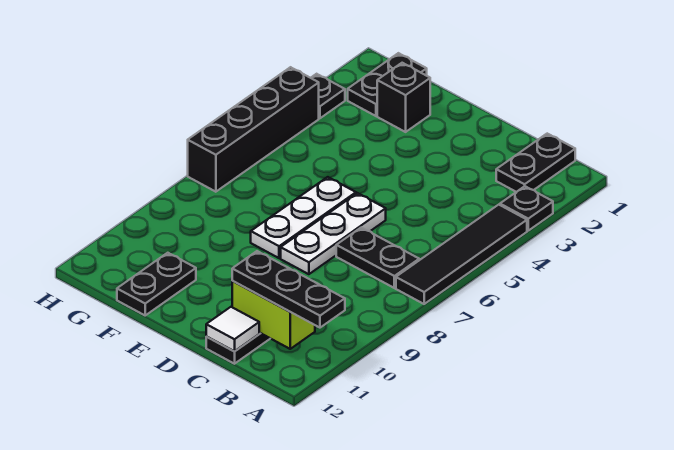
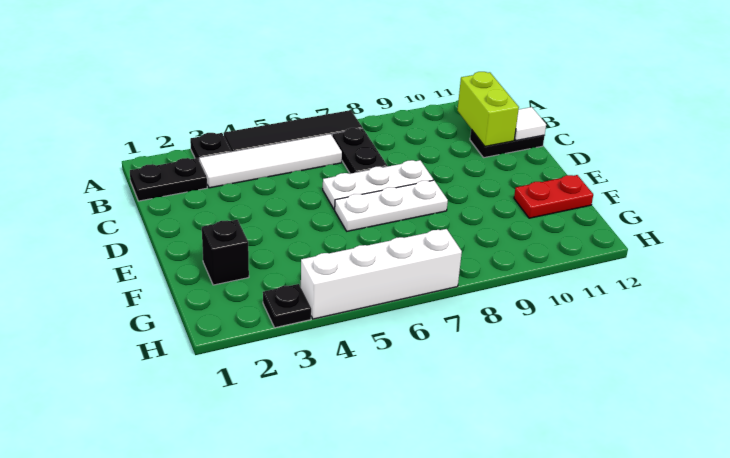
black 1x3 plate [232,251,345,328] -> none
none -> white 1x4 tile [199,134,342,188]
black 1x2 plate [117,253,196,315] -> red 1x2 plate [514,175,593,218]
black 1x2 plate [348,53,427,116] -> none
black 1x4 brick [188,67,319,192] -> white 1x4 brick [301,229,462,319]

